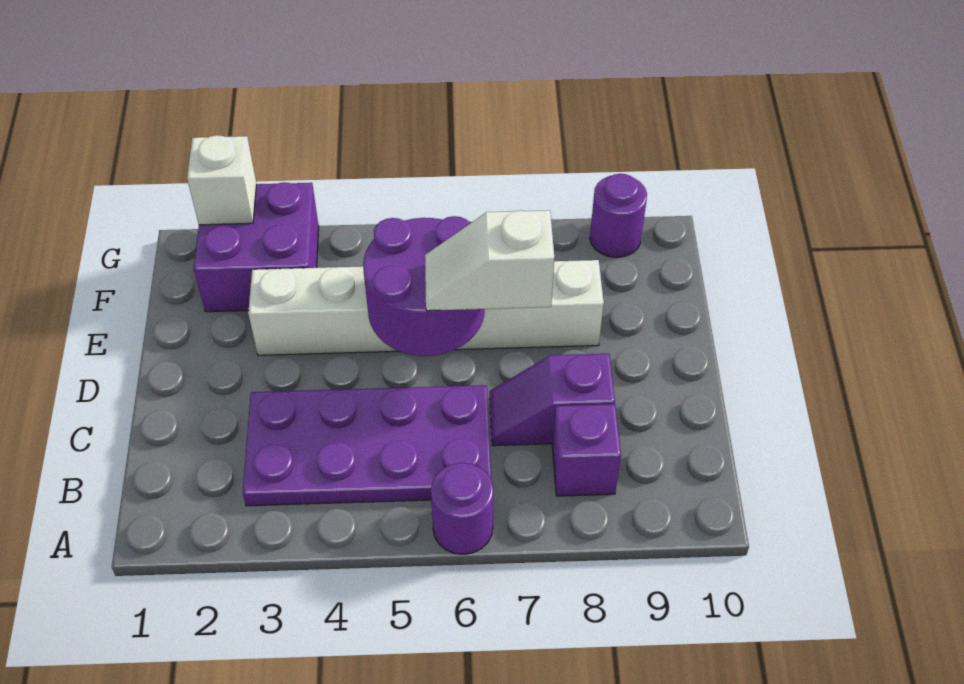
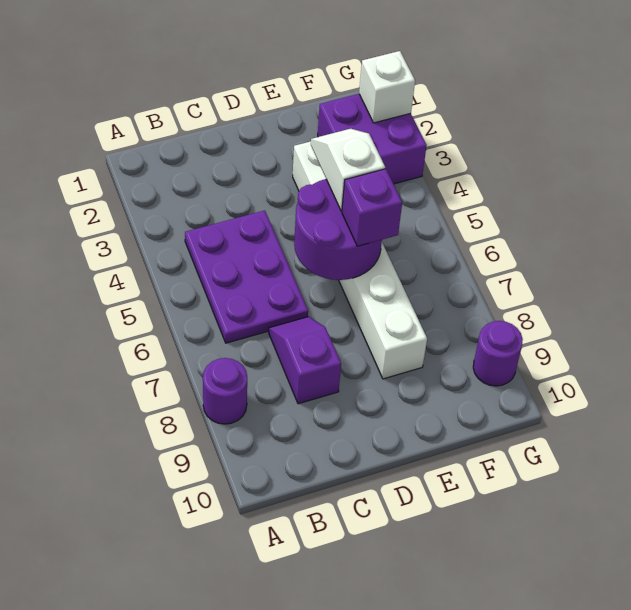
purple 1x1 round brick [431,463,493,554] -> purple 1x1 round brick moved to [203,358,247,424]
purple 2x4 plate [243,385,491,506] -> purple 2x3 plate [185,211,308,343]
purple 1x1 brick [552,404,621,496] -> purple 1x1 brick moved to [342,169,402,246]
white 1x2 slope [425,210,554,311] -> white 1x2 slope moved to [311,129,385,211]

